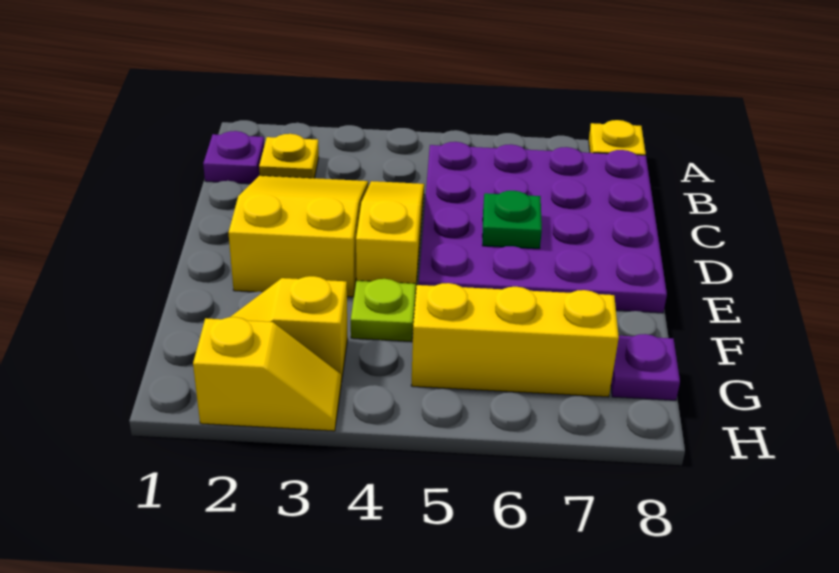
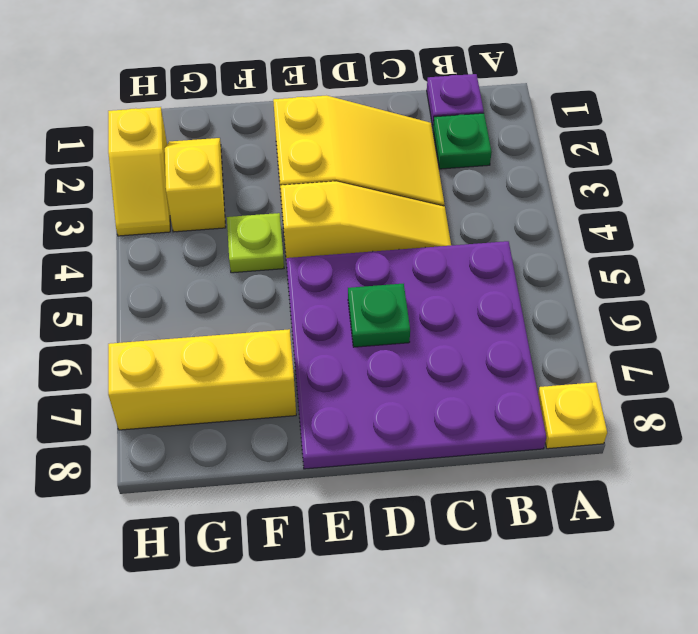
yellow 1x1 plate [259,134,319,178] -> green 1x1 plate [433,113,492,169]
yellow 1x3 brick [411,283,619,397] -> yellow 1x3 brick turned to [108,329,296,430]
purple 1x1 plate [611,334,680,400] -> none

